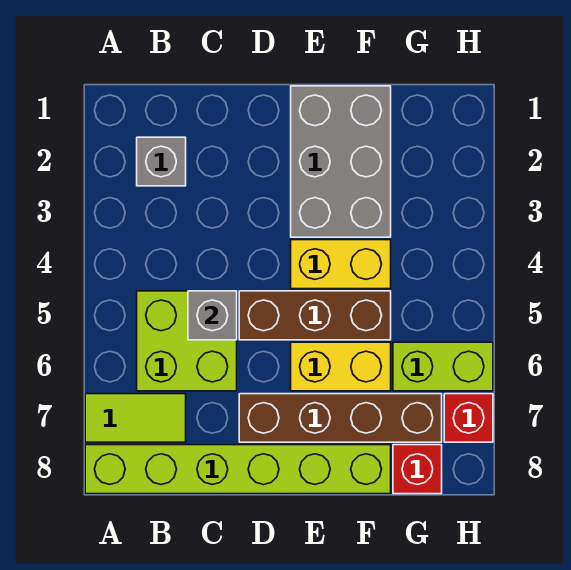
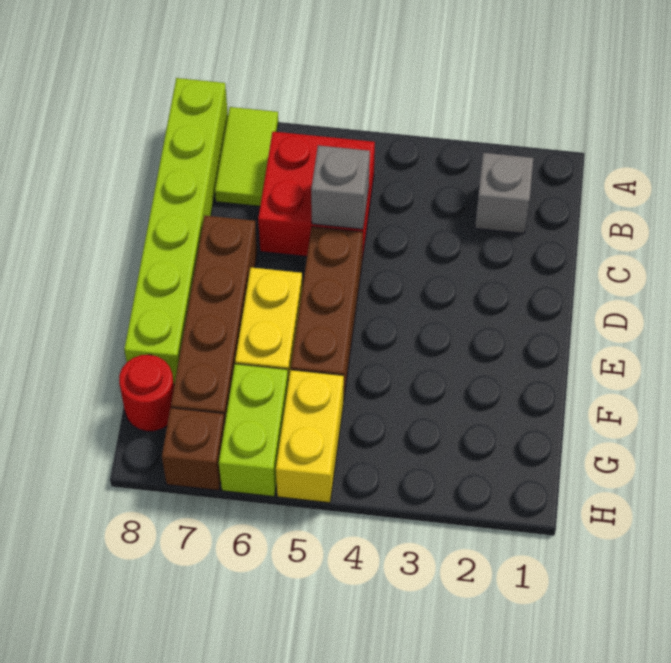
lime 2x2 brick [137,291,237,391] -> red 2x2 brick [258,132,375,261]
grey 2x3 brick [291,86,391,237] -> none
yellow 1x2 brick [291,240,391,289] -> yellow 1x2 brick moved to [276,370,344,503]
red 1x1 brick [393,445,442,494] -> red 1x1 round brick [119,355,174,431]
red 1x1 brick [444,394,493,442] -> brown 1x1 brick [162,408,225,490]

